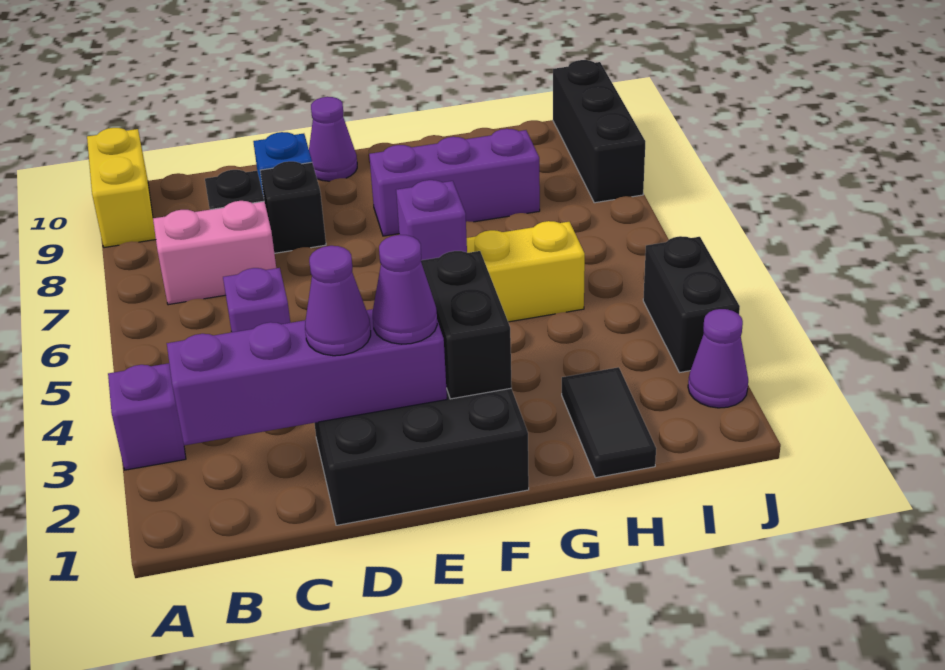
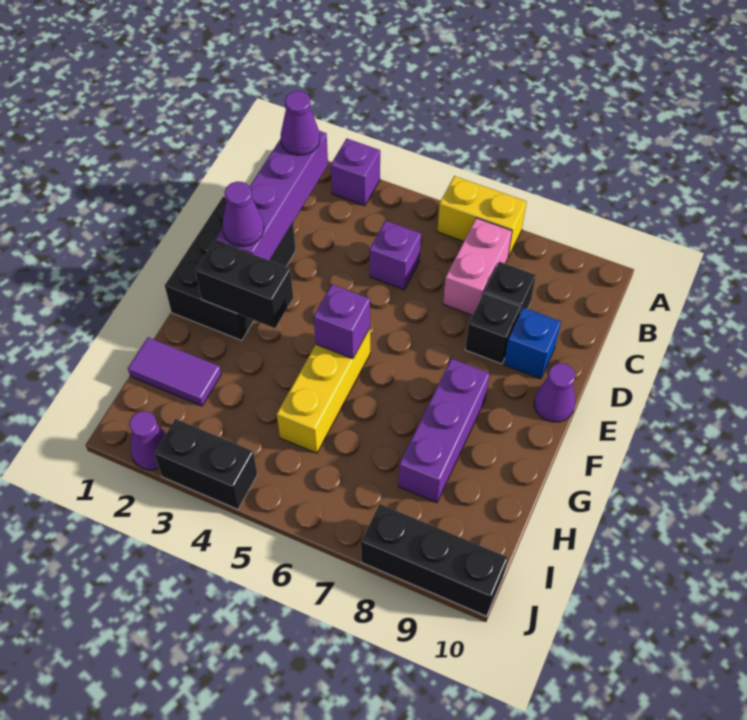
yellow 1x2 brick [87,128,156,248] -> yellow 1x2 brick moved to [437,176,527,257]
purple 1x1 cone [305,246,371,356] -> purple 1x1 cone moved to [281,91,320,155]
black 1x2 tile [562,367,656,478] -> purple 1x2 tile [128,337,221,406]

